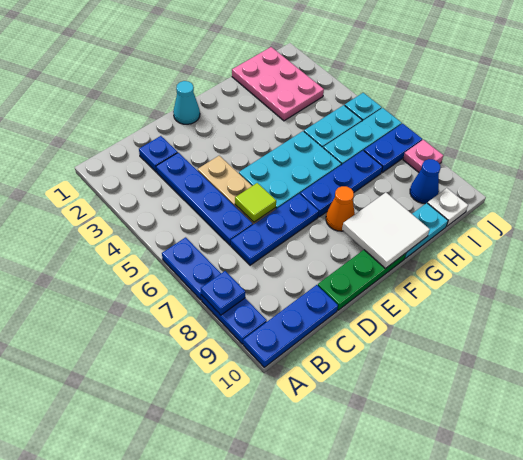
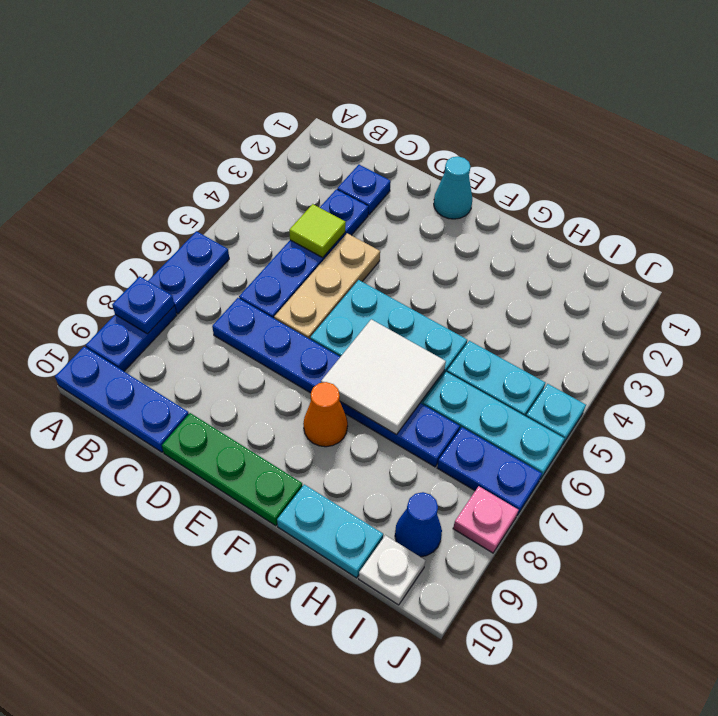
lime 1x1 tile [235,183,276,222] -> lime 1x1 tile moved to [289,204,346,258]
white 2x2 tile [342,192,430,269] -> white 2x2 tile moved to [321,319,446,434]
pink 2x3 plate [232,47,324,121] -> none

